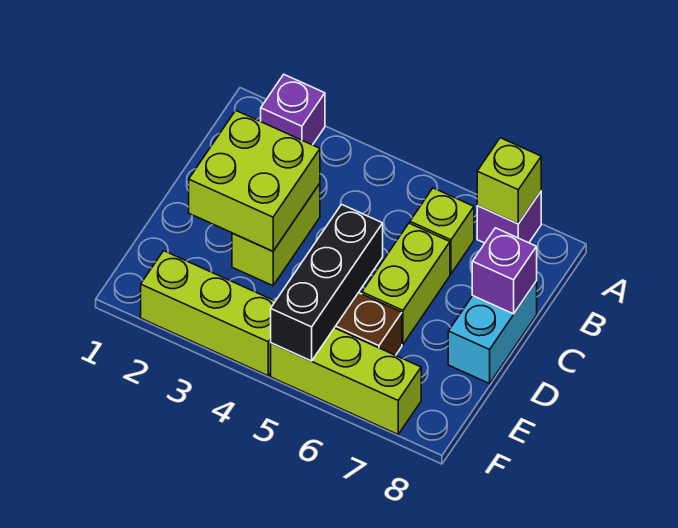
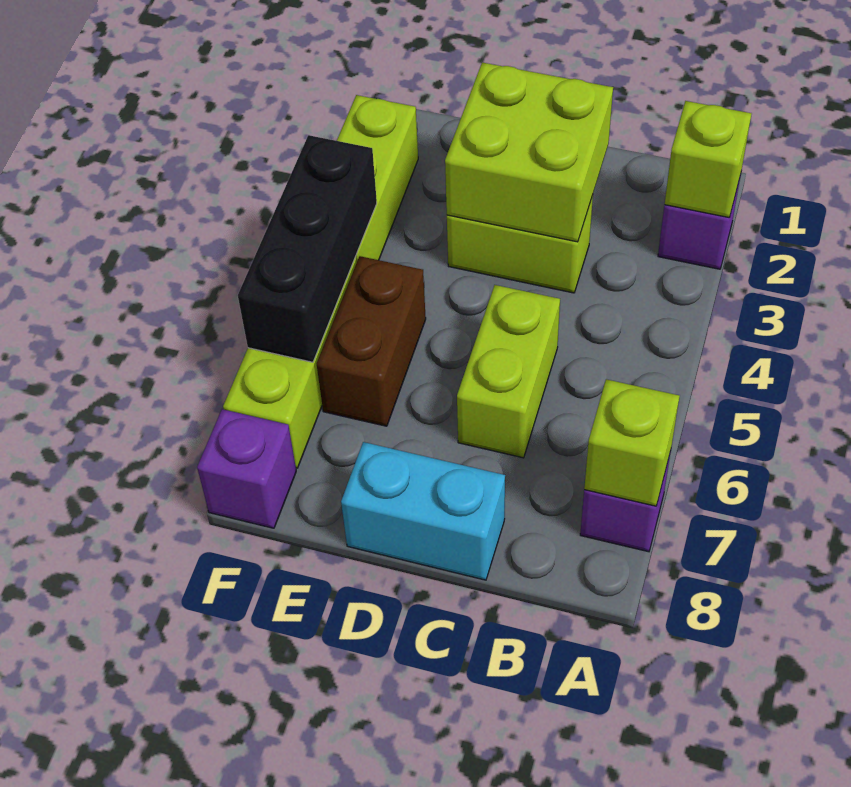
lime 1x1 brick [410,188,474,274] -> lime 1x1 brick moved to [665,101,751,218]
lime 1x2 brick [362,223,450,344] -> lime 1x2 brick turned to [457,285,560,458]
purple 1x1 brick [472,228,537,314] -> purple 1x1 brick moved to [197,409,296,528]
black 1x3 brick [271,204,383,361] -> black 1x3 brick turned to [238,135,377,362]

